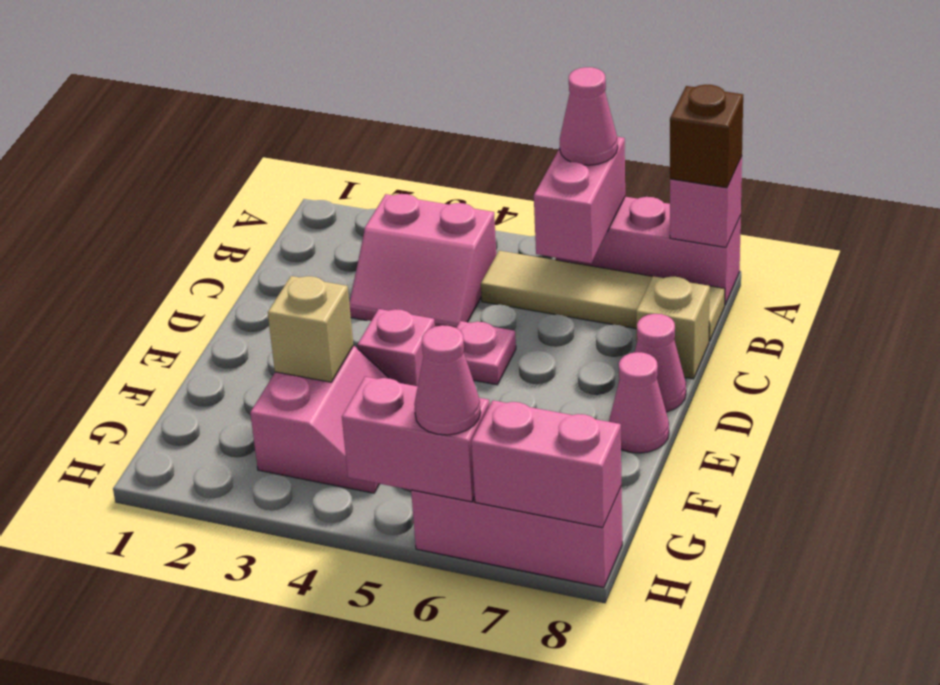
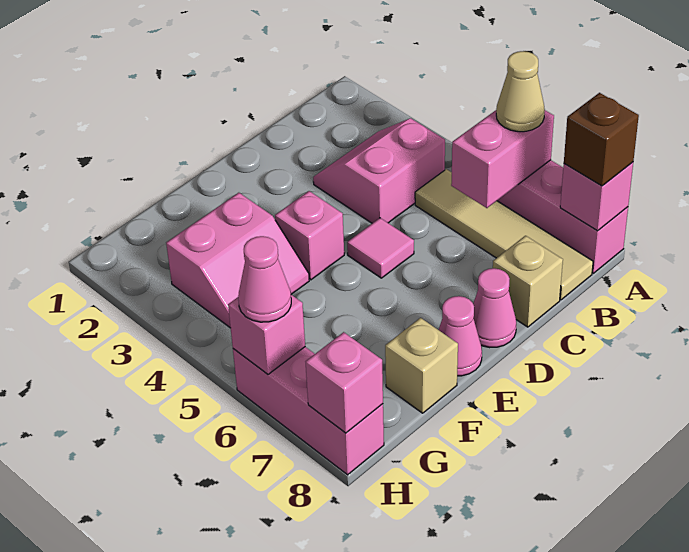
pink 1x1 cone [560,67,618,165] -> tan 1x1 cone [496,51,545,132]
pink 2x2 slope [349,194,496,328] -> pink 2x2 slope turned to [313,118,445,223]
pink 1x1 plate [457,321,516,385] -> pink 1x1 tile [347,218,414,278]
tan 1x1 brick [268,276,353,382] -> tan 1x1 brick moved to [385,318,458,413]
pink 1x2 brick [342,377,490,502] -> pink 1x1 brick [228,295,305,374]
pink 1x2 brick [471,400,622,528] -> pink 1x1 brick [306,332,383,433]

